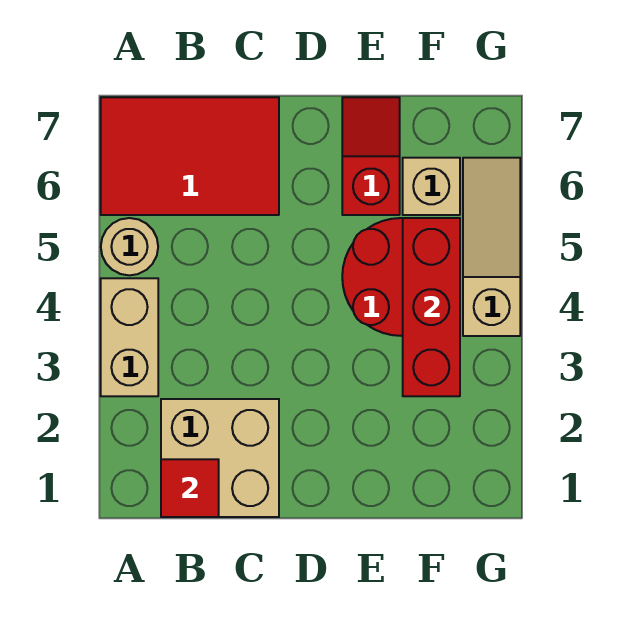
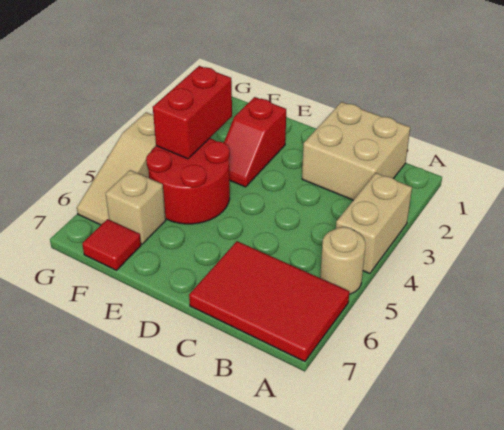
red 1x1 tile [161,459,219,517] -> red 1x1 tile moved to [82,219,141,270]
red 1x2 slope [342,97,400,215] -> red 1x2 slope moved to [224,97,286,187]
red 1x3 brick [403,218,460,396] -> red 1x2 brick [153,66,232,159]

